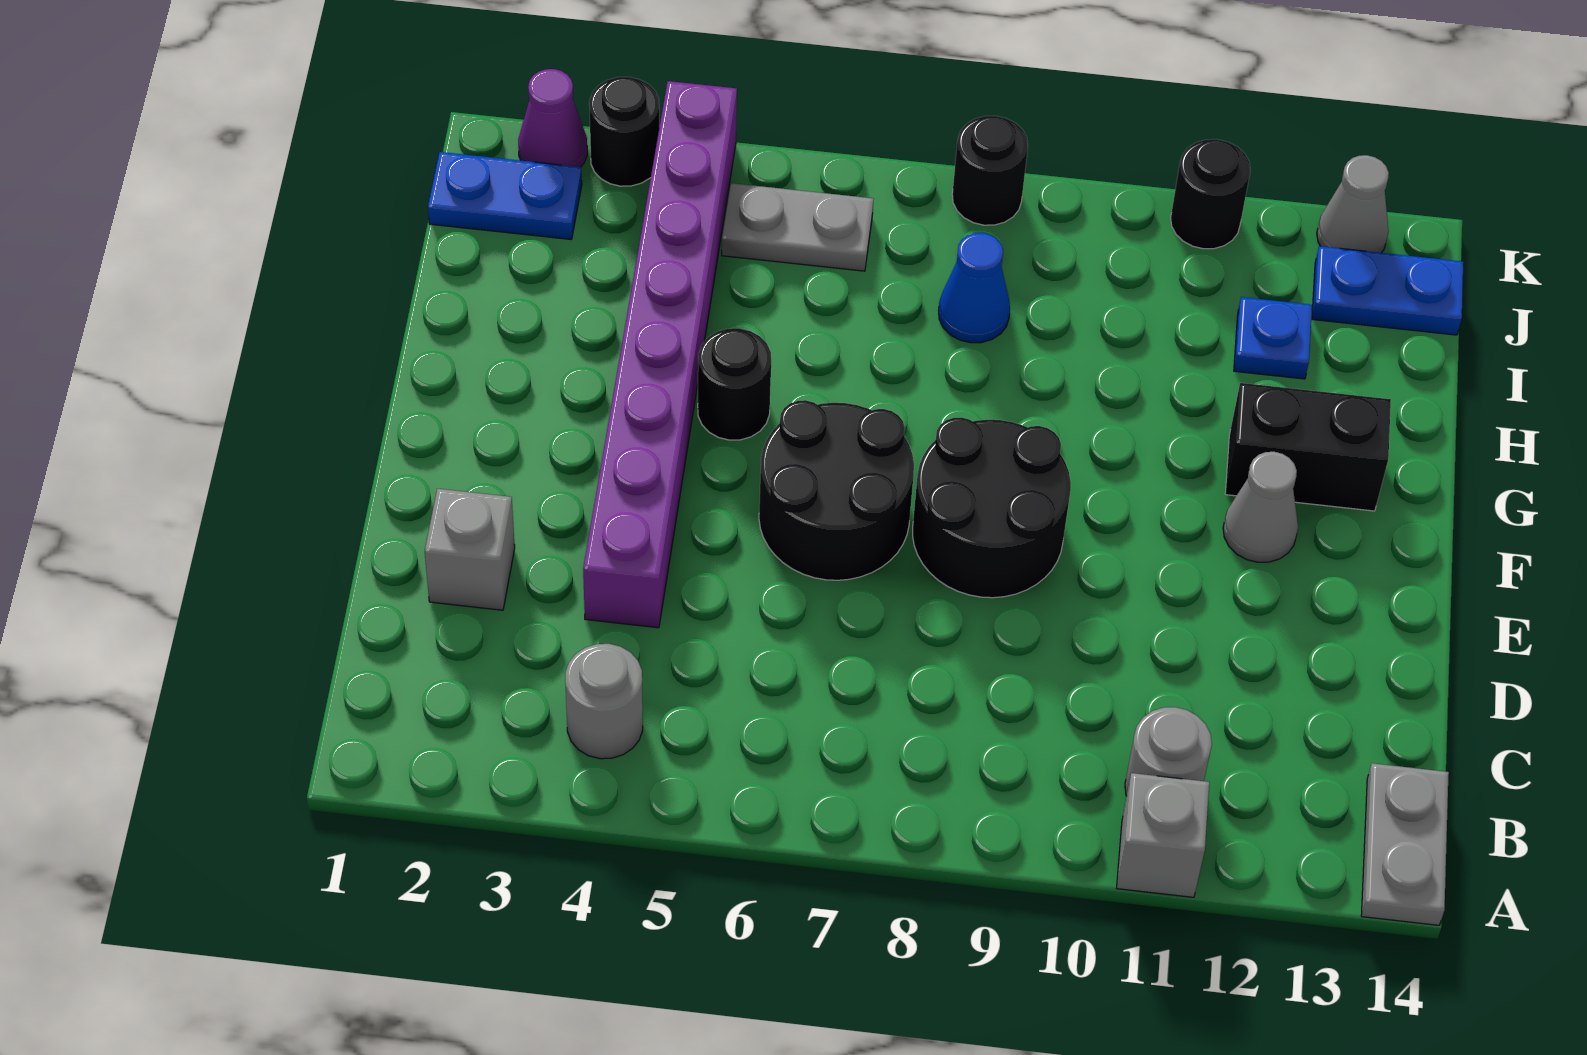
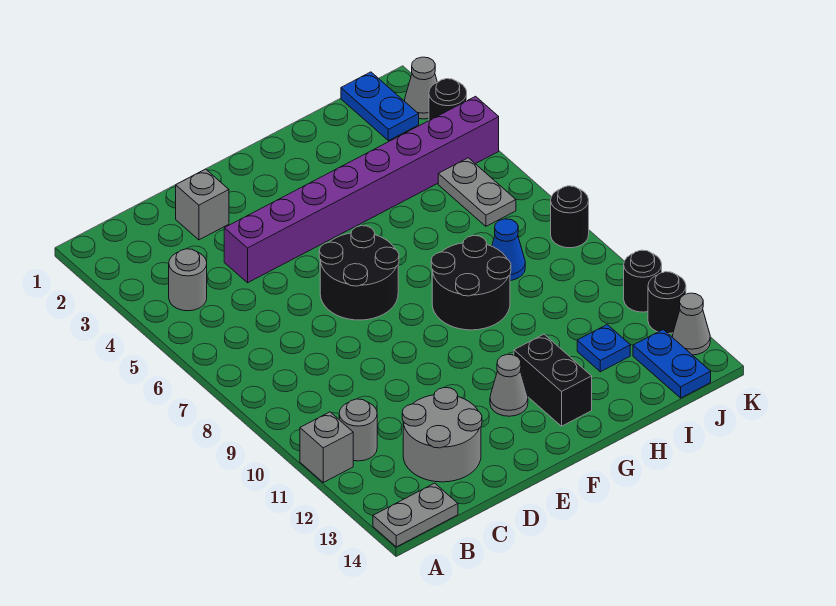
none -> grey 2x2 round brick [402,387,482,482]
black 2x2 round brick [913,417,1071,598] -> black 2x2 round brick moved to [431,236,511,330]
black 1x1 round brick [698,328,771,440] -> black 1x1 round brick moved to [648,272,686,334]
purple 1x1 cone [518,69,587,167] -> grey 1x1 cone [405,57,437,119]

